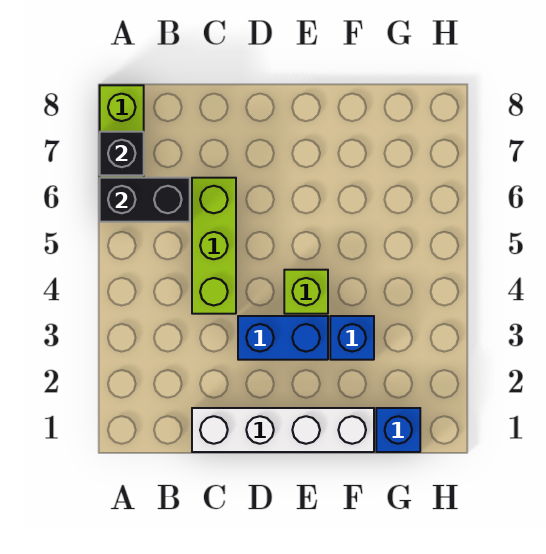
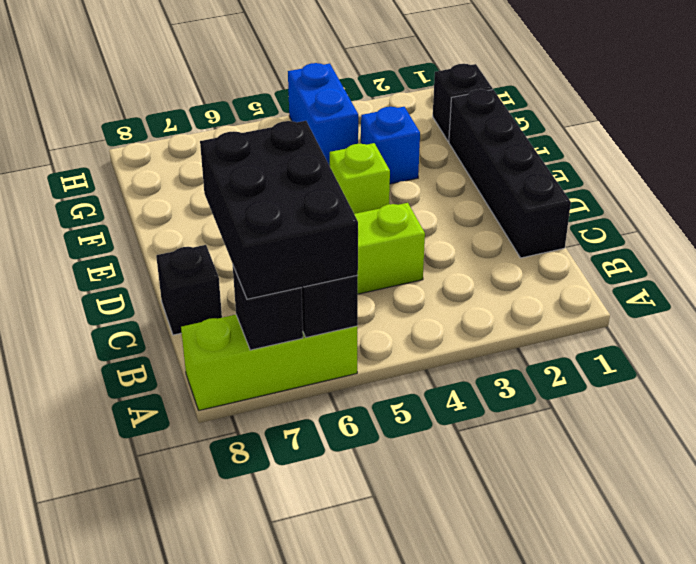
none -> black 2x3 brick [200,121,358,299]
white 1x4 brick [192,408,374,452] -> black 1x4 brick [449,89,571,258]
none -> black 1x1 brick [156,245,222,335]
blue 1x2 brick [238,316,328,360] -> blue 1x2 brick moved to [288,63,358,165]
blue 1x1 brick [376,408,420,452] -> black 1x1 brick [433,64,492,141]

